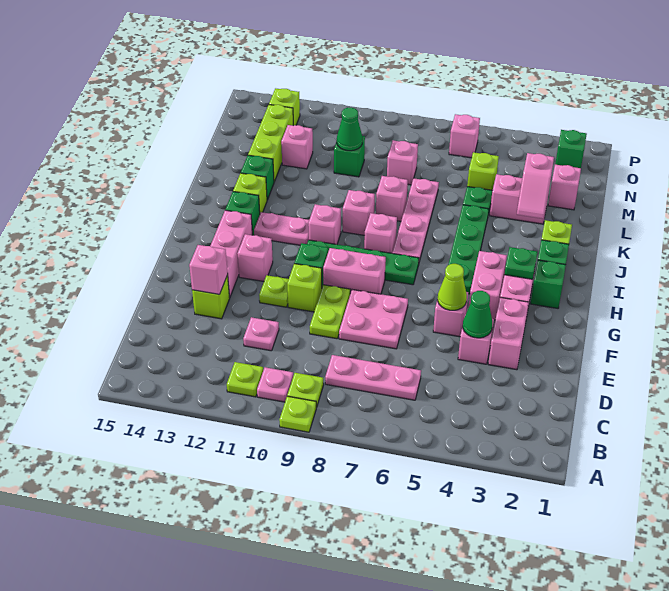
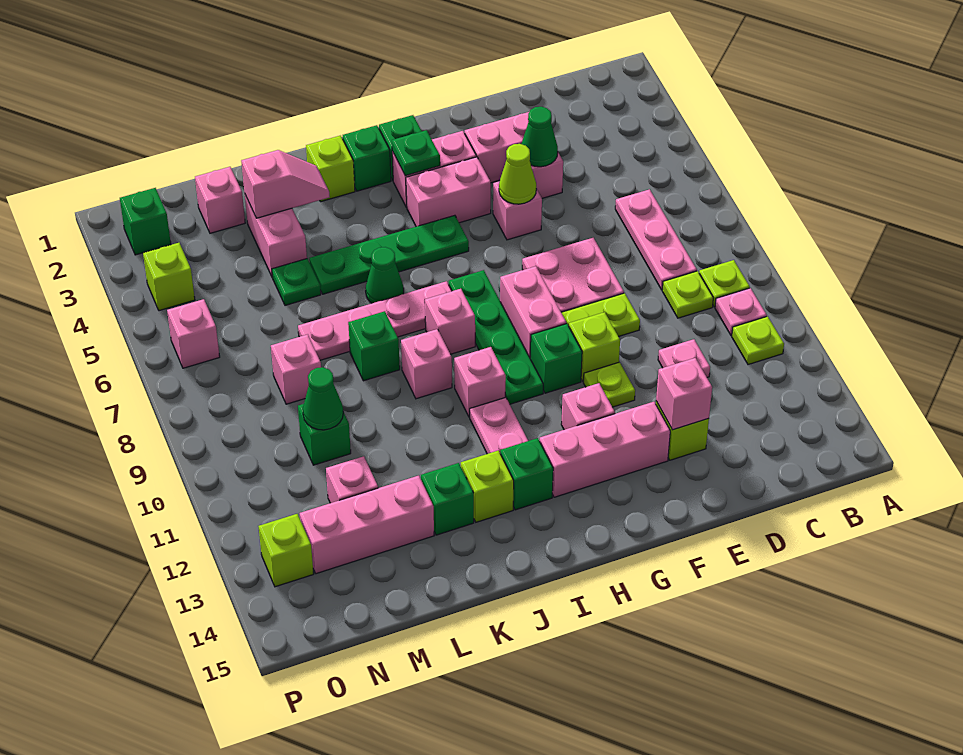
lime 1x1 plate [279,396,316,432] -> lime 1x1 plate moved to [662,271,713,318]
none -> green 1x1 cone [366,247,404,303]
pink 1x1 brick [376,176,408,221] -> green 1x1 brick [348,311,400,381]
lime 1x3 brick [248,105,293,182] -> pink 1x3 brick [300,476,434,574]
lime 1x1 brick [467,152,499,190] -> lime 1x1 brick moved to [143,243,195,311]

